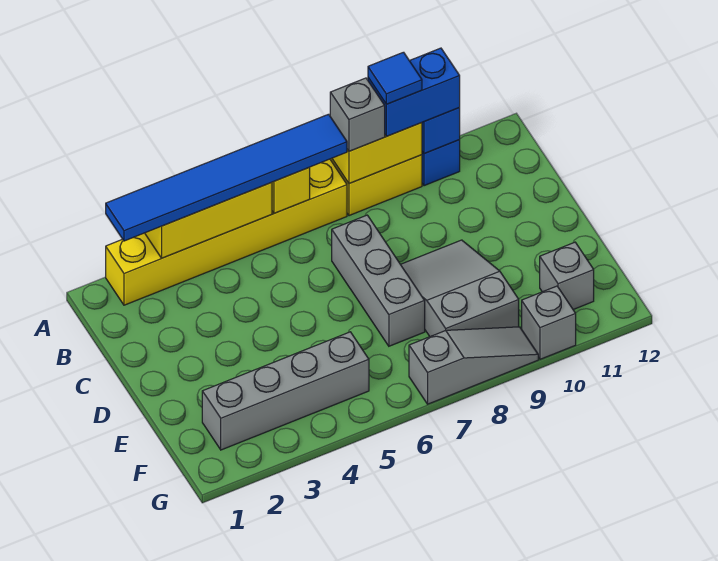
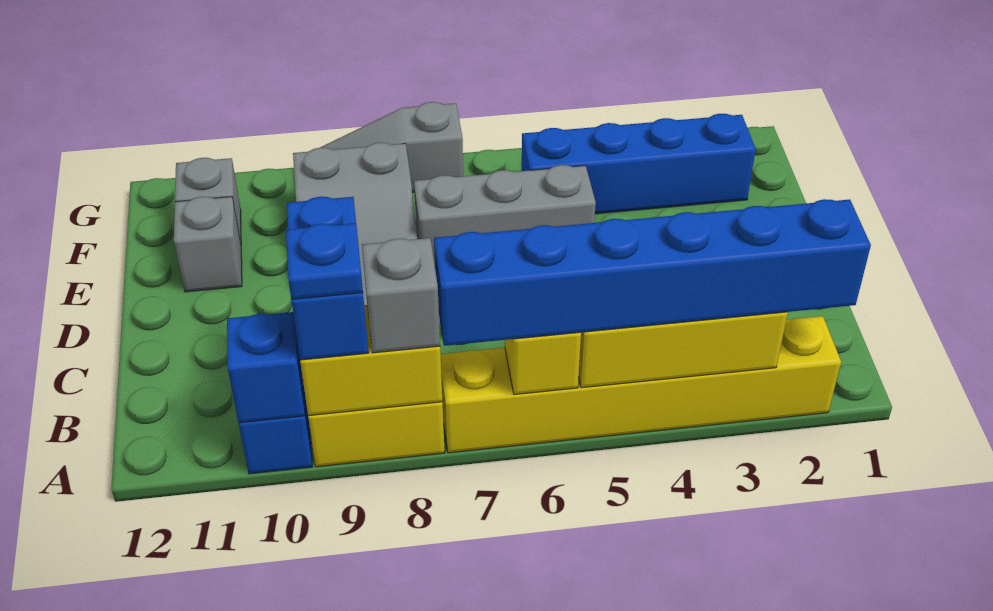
blue 1x6 tile [106,114,347,241] -> blue 1x6 brick [434,199,871,346]
blue 1x2 brick [368,48,460,136] -> blue 1x2 brick turned to [287,197,369,360]
blue 1x1 tile [368,52,422,104] -> blue 1x1 plate [286,223,363,299]
grey 1x3 brick [332,215,425,346] -> grey 1x3 brick turned to [414,165,596,265]
grey 1x4 brick [202,332,369,450] -> blue 1x4 brick [522,114,756,214]
grey 1x1 brick [522,286,576,359] -> grey 1x1 brick moved to [174,197,242,292]

